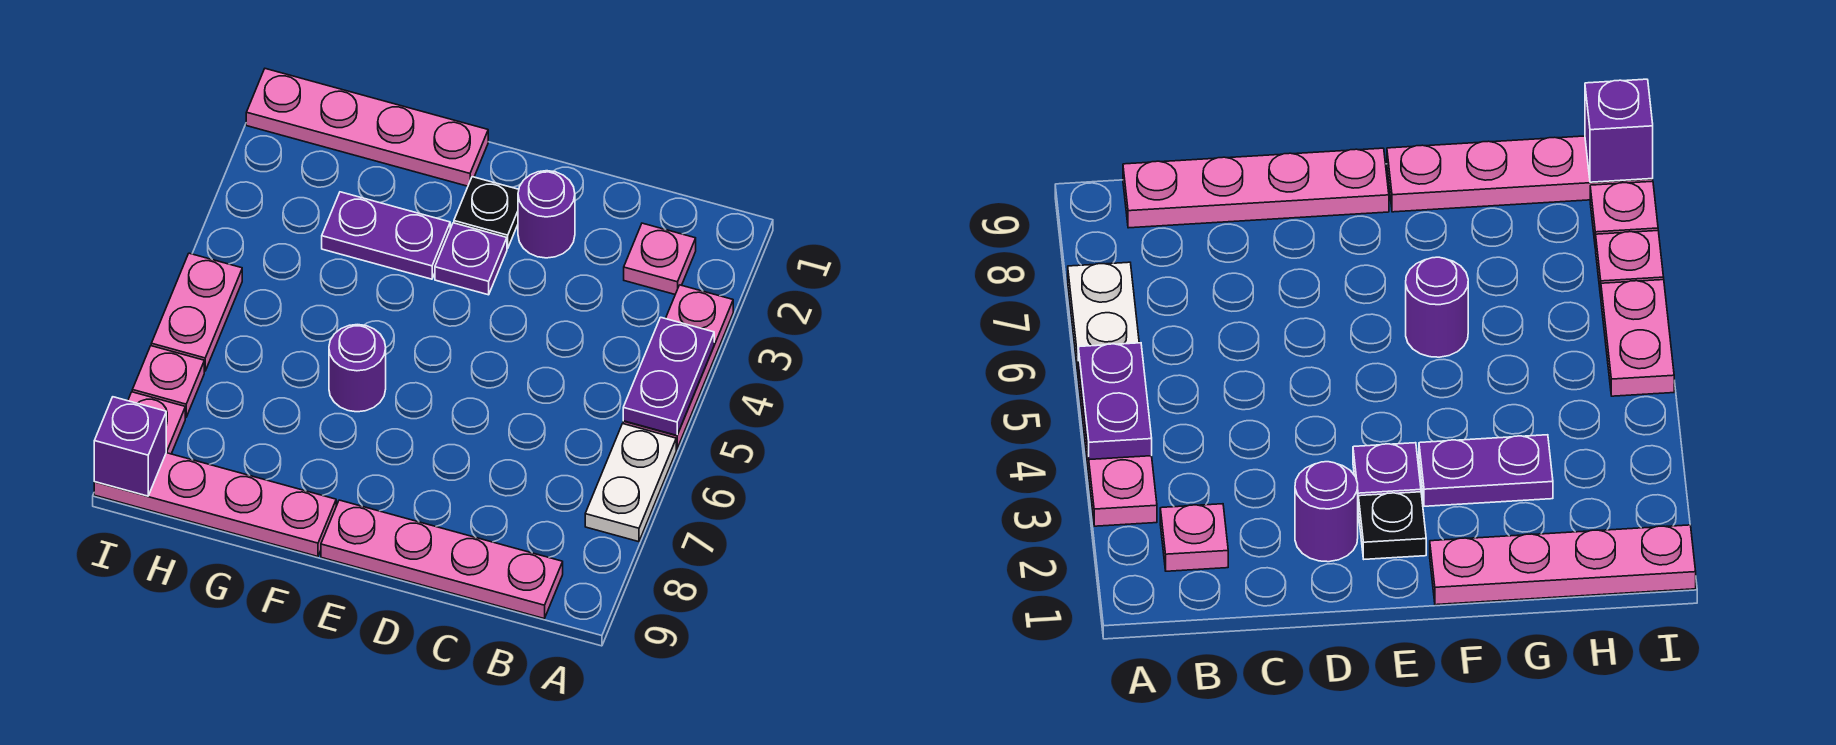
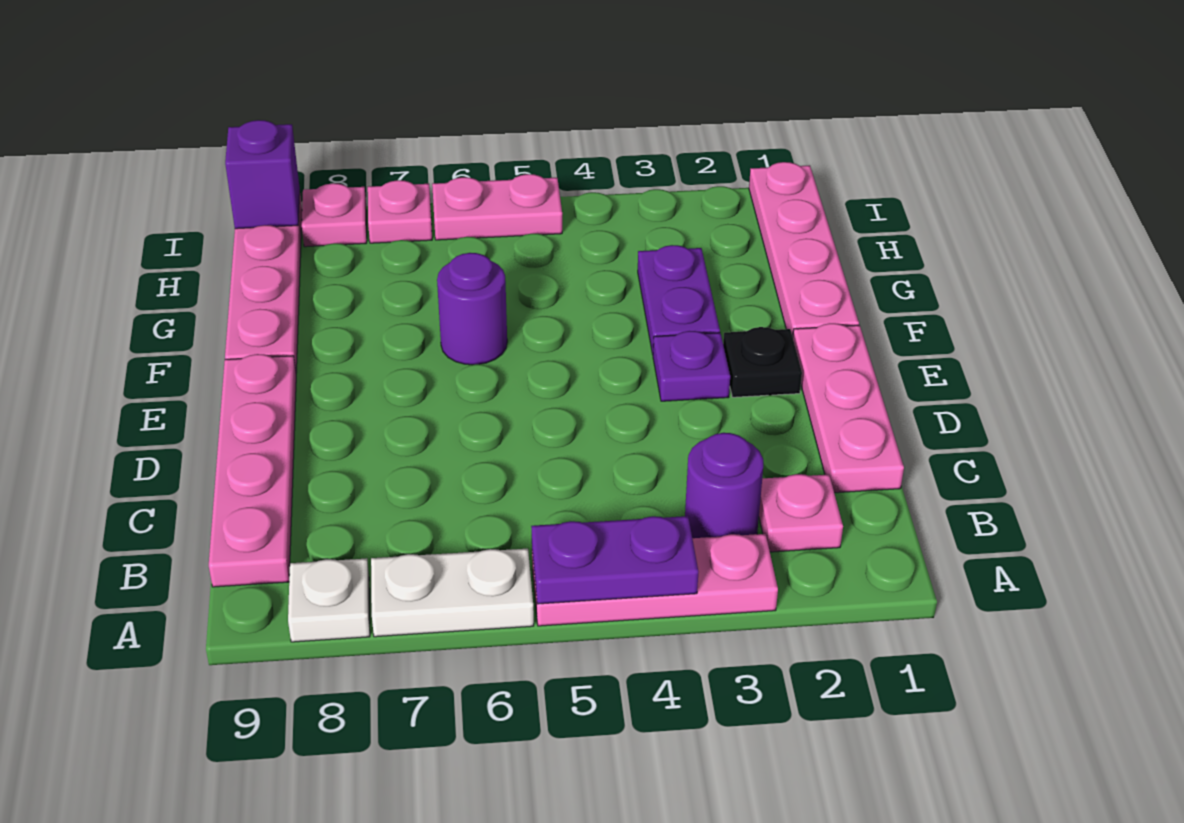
none -> white 1x1 plate [288,558,370,642]
none -> pink 1x3 plate [793,323,904,493]
purple 1x1 round brick [518,171,575,258] -> purple 1x1 round brick moved to [685,433,763,538]

